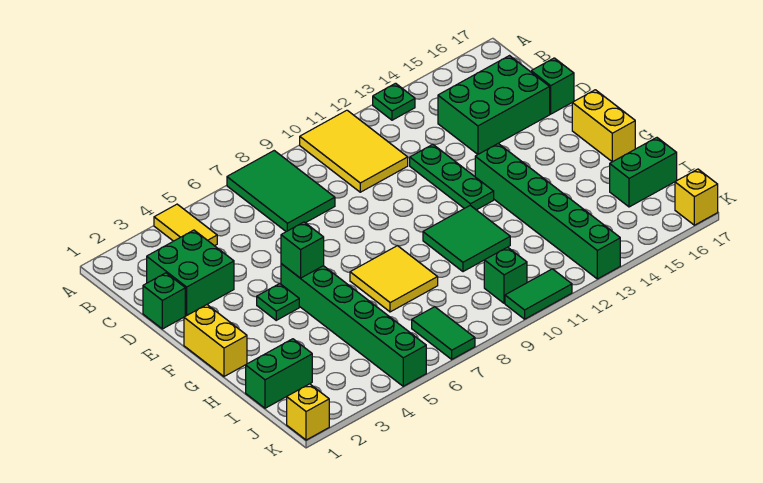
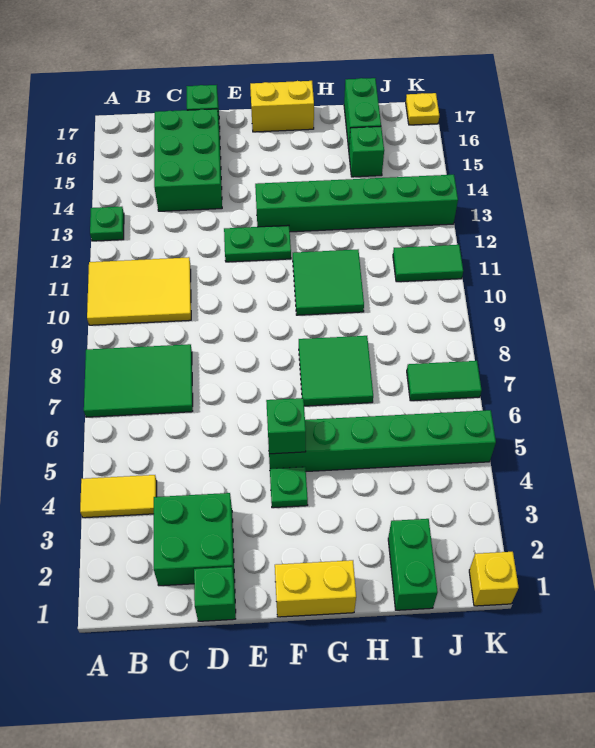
green 1x3 plate [410,144,494,210] -> green 1x2 plate [224,225,291,262]
yellow 2x2 tile [350,246,438,312] -> green 2x2 tile [299,336,373,406]
green 1x1 brick [484,247,527,303] -> green 1x1 brick moved to [349,126,384,177]
green 1x2 tile [505,269,572,319] -> green 1x2 tile turned to [393,245,463,282]
yellow 1x1 brick [675,169,718,225] -> yellow 1x1 plate [406,93,439,125]

